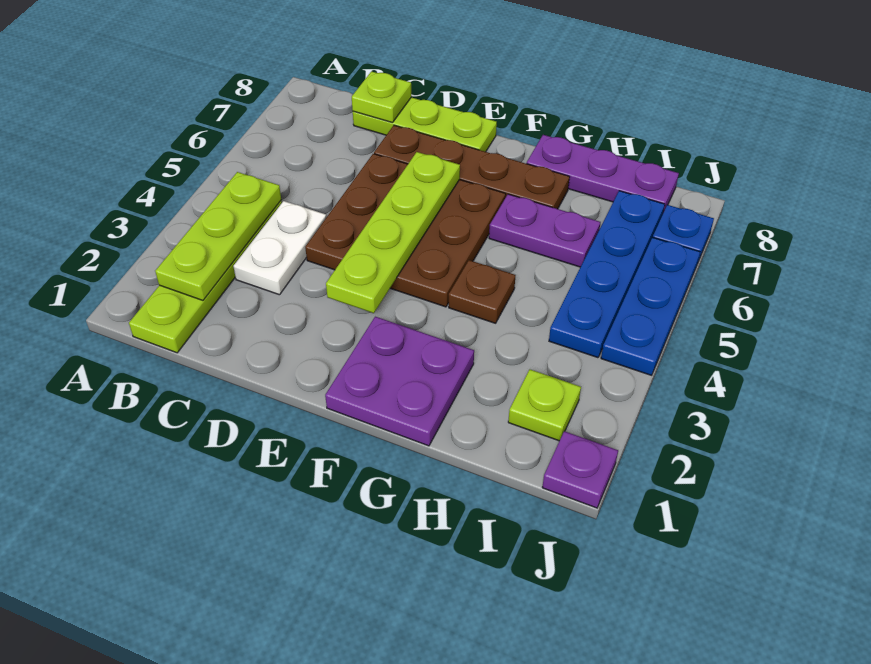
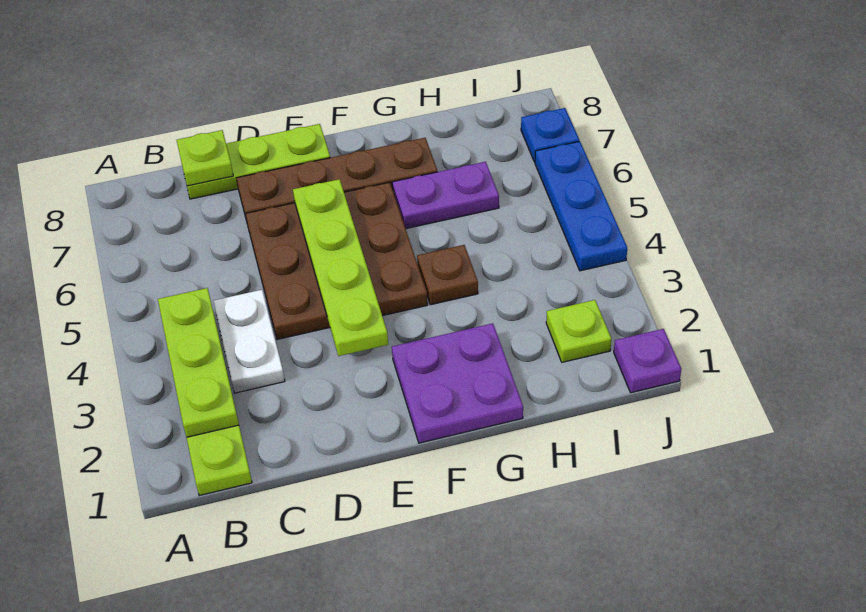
purple 1x3 plate [527,135,679,212] -> none
blue 1x4 plate [549,191,665,358] -> none

